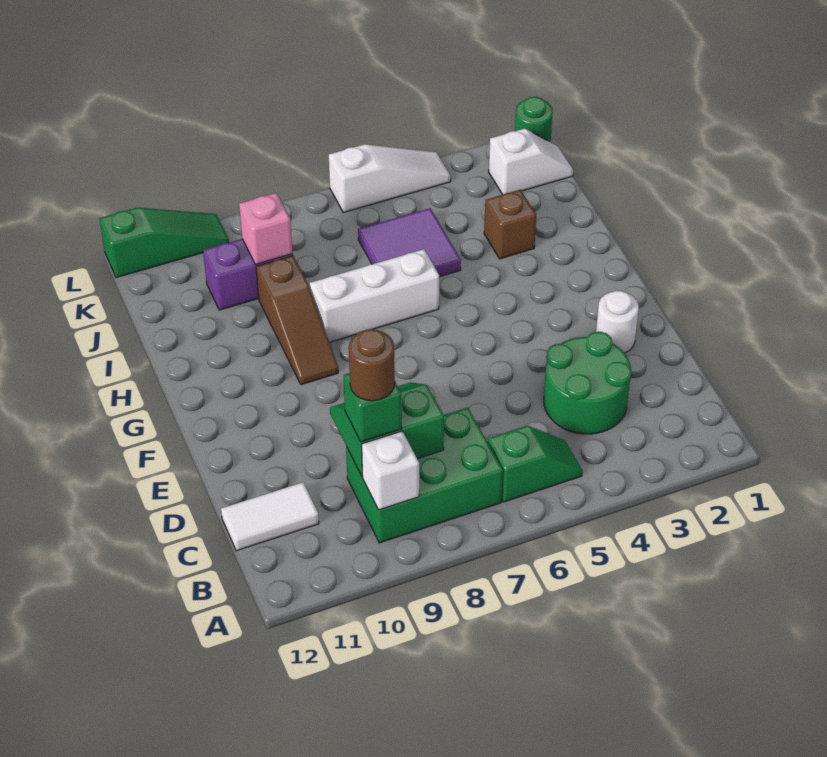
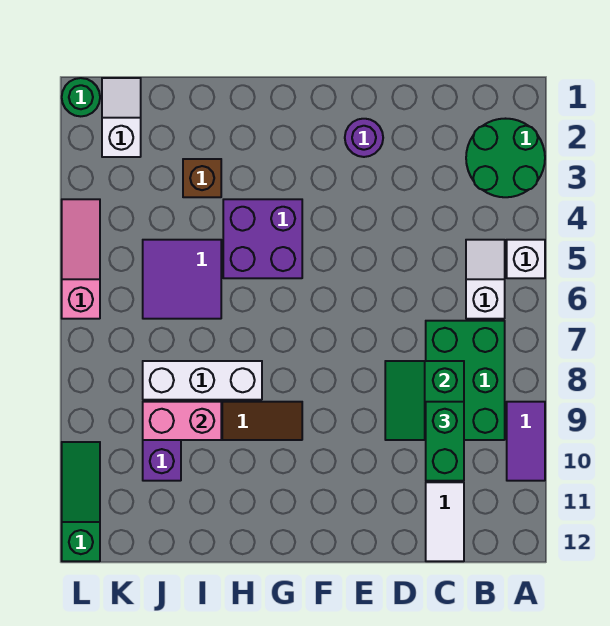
none -> purple 1x2 tile [507,402,545,481]
green 1x2 slope [488,426,582,502] -> white 1x2 slope [466,240,505,319]
white 1x1 brick [362,431,419,510] -> white 1x1 brick moved to [507,240,545,278]
green 2x2 round brick [544,332,631,434] -> green 2x2 round brick moved to [466,119,545,197]
green 1x1 brick [344,373,402,442] -> green 1x2 brick [426,402,464,481]
brown 1x1 round brick [349,329,395,401] -> none
white 1x1 round brick [596,291,639,353] -> purple 1x1 round brick [345,119,383,157]
none -> purple 2x2 brick [223,199,302,278]
white 1x3 brick [310,249,439,342] -> white 1x3 brick turned to [143,361,262,400]
pink 1x1 brick [239,193,293,264] -> pink 1x2 brick [143,402,221,440]
white 1x3 slope [329,144,451,213] -> pink 1x3 slope [62,199,100,319]

